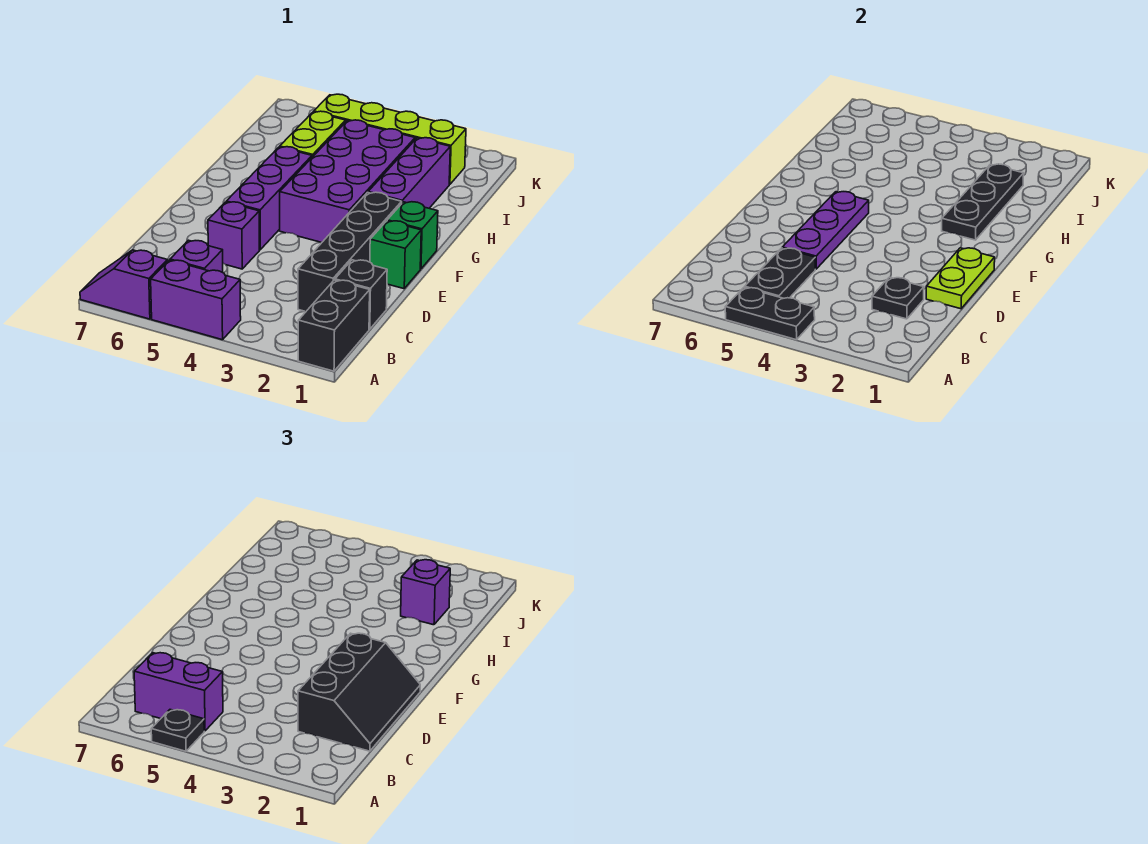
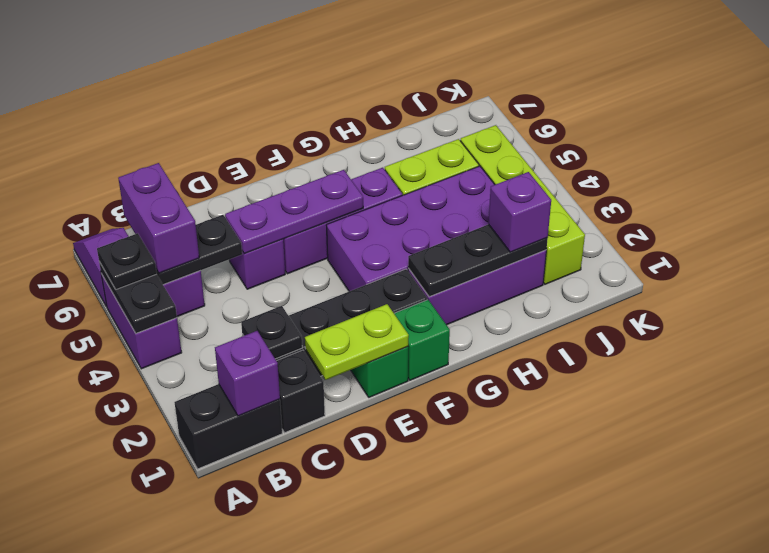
none -> purple 1x1 brick [215,331,280,416]
black 2x3 slope [298,633,420,751] -> none

